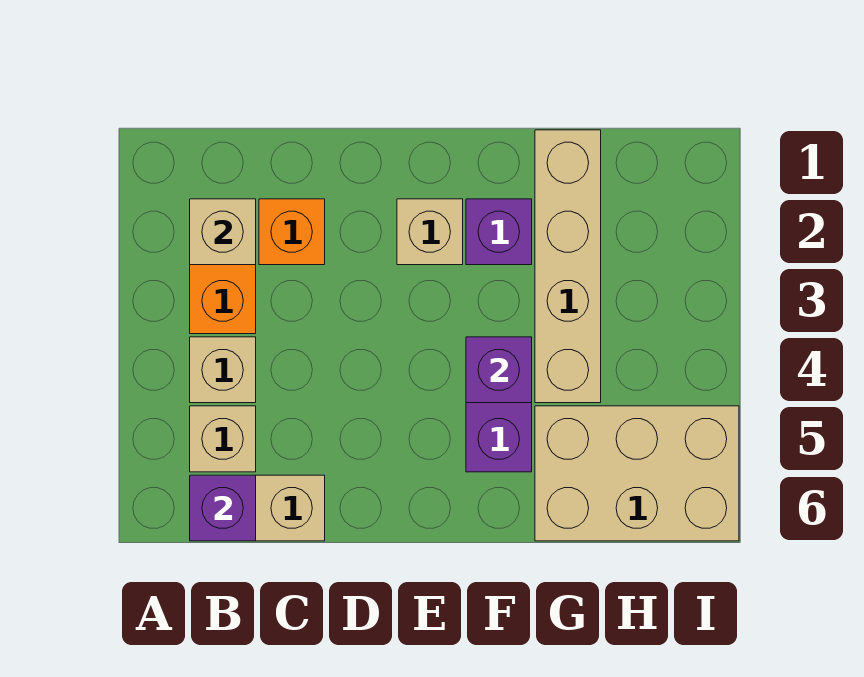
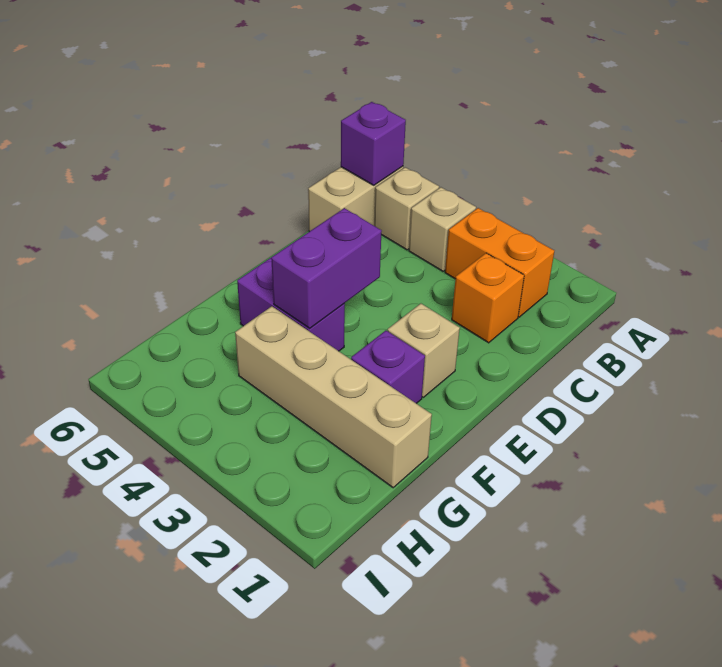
tan 1x1 brick [190,199,256,265] -> none
purple 1x1 brick [466,337,532,403] -> purple 1x2 brick [271,208,382,329]
tan 2x3 brick [535,406,739,541] -> none

